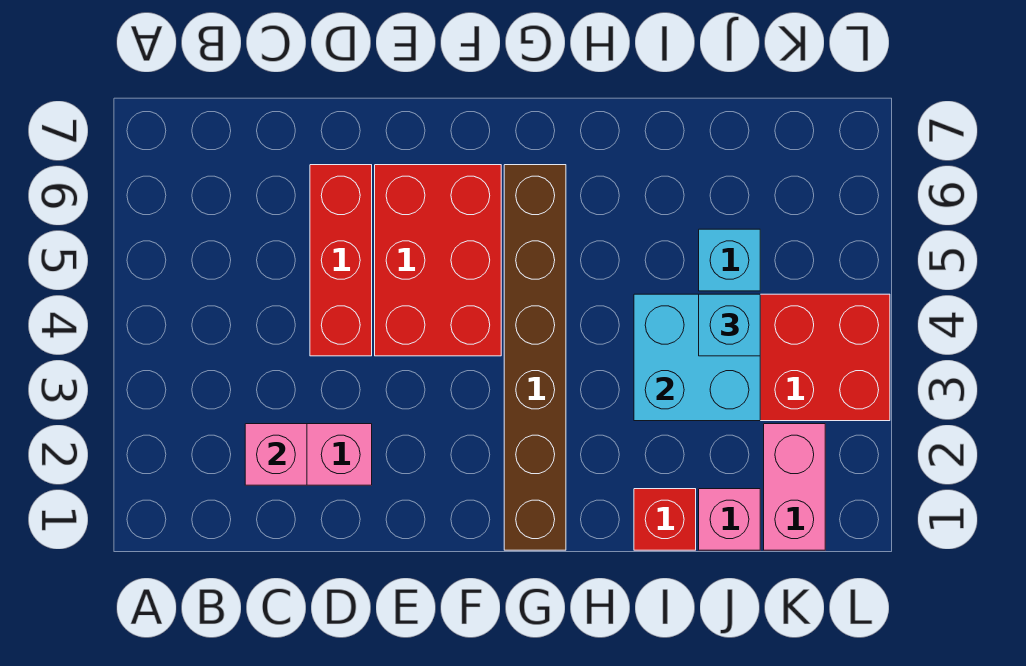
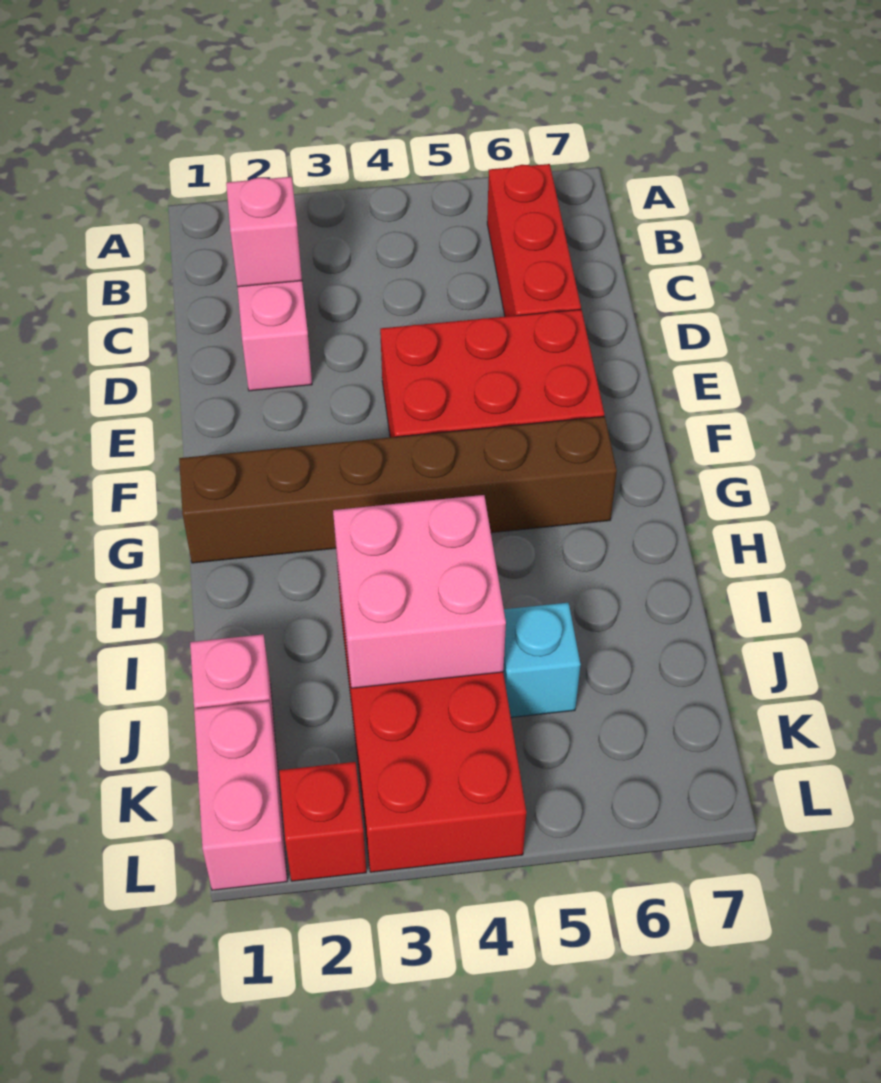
red 1x3 brick [310,165,372,356] -> red 1x3 brick turned to [487,164,581,317]
red 1x1 brick [634,489,696,550] -> red 1x1 brick moved to [279,762,366,881]
cyan 2x2 brick [634,294,760,421] -> pink 2x2 brick [333,495,506,688]
cyan 1x1 brick [699,294,760,356] -> none
pink 1x2 brick [764,424,825,550] -> pink 1x2 brick turned to [194,701,287,890]

